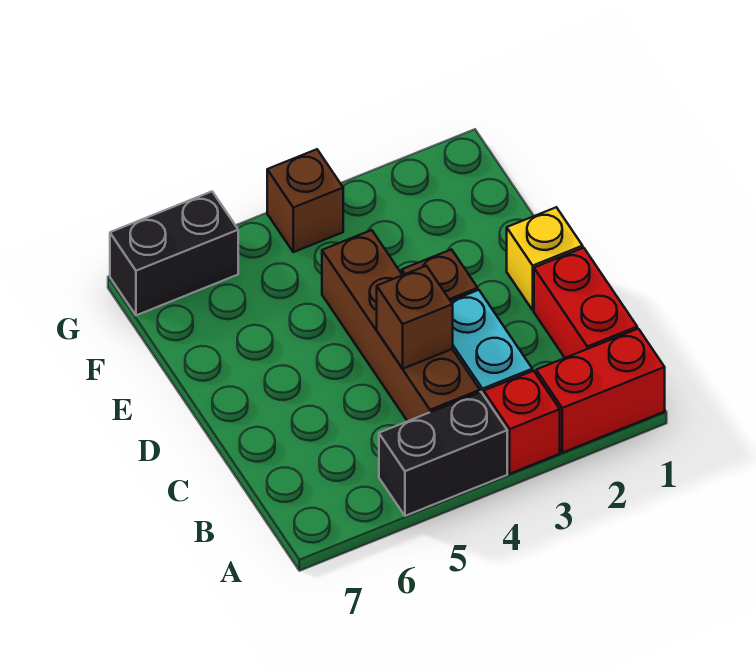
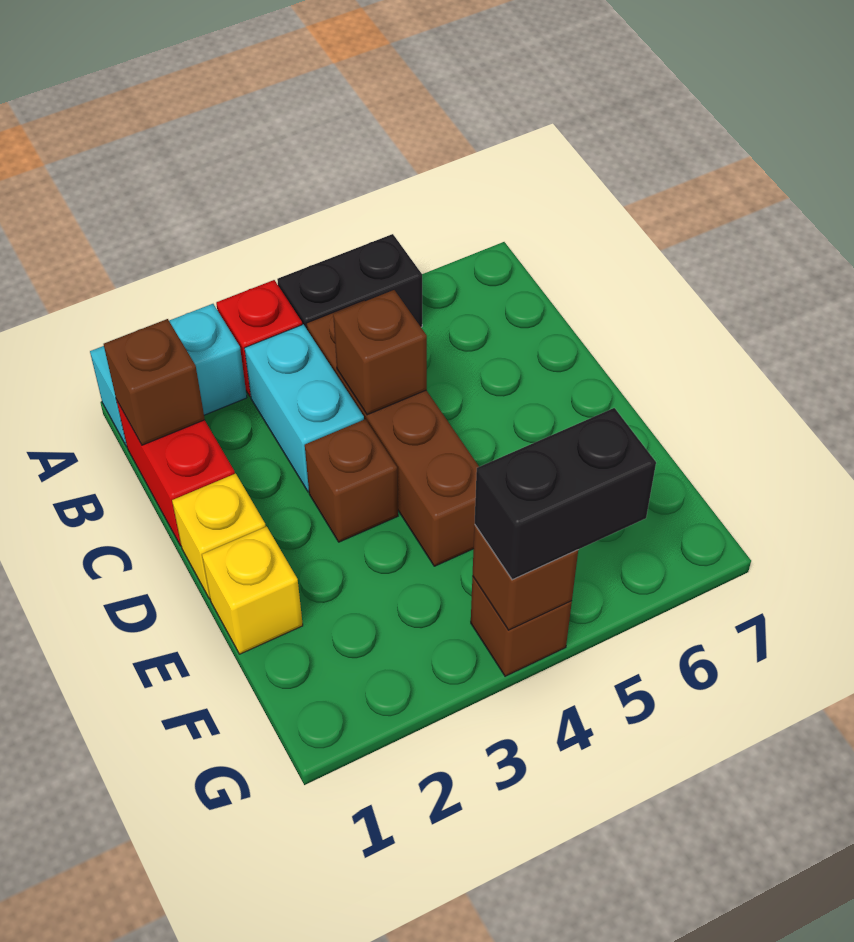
red 1x2 brick [536,329,665,453] -> cyan 1x2 brick [90,304,247,447]
none -> brown 1x1 brick [104,319,205,445]
none -> yellow 1x1 brick [202,526,303,654]
none -> brown 1x1 brick [472,525,578,630]
black 1x2 brick [110,192,238,315] -> black 1x2 brick moved to [475,408,656,580]

